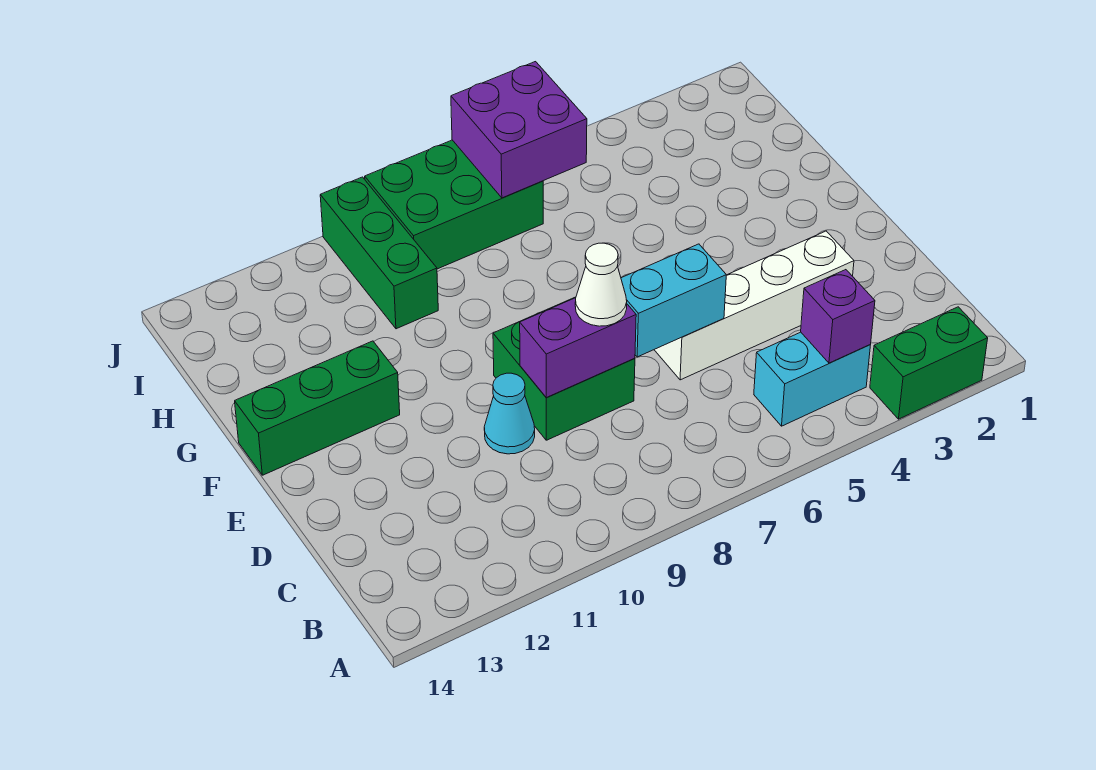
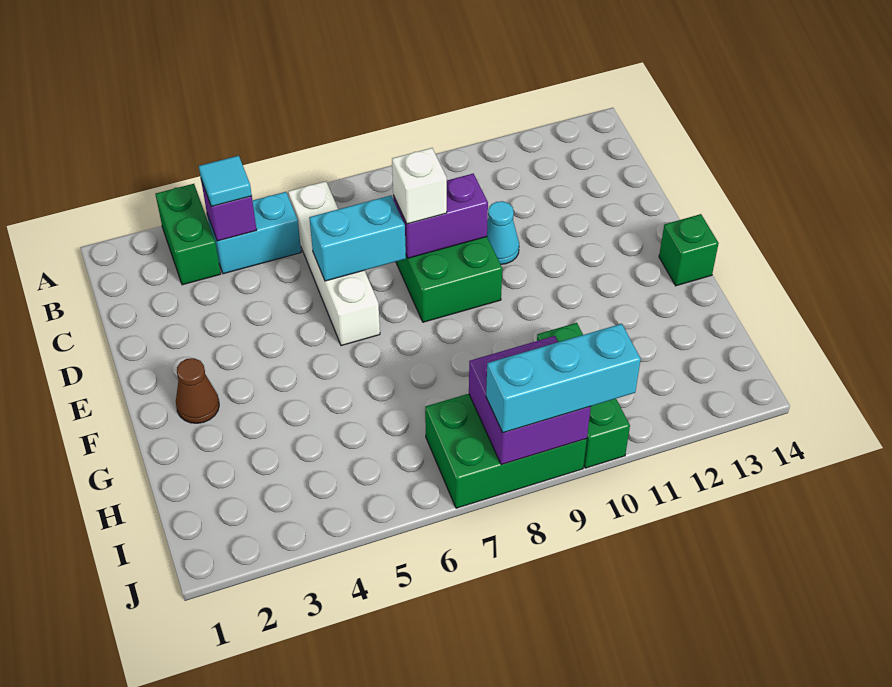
green 1x2 brick [870,307,988,419] -> green 1x2 brick turned to [155,184,221,285]
none -> cyan 1x1 tile [199,156,252,207]
white 1x4 brick [654,231,854,380] -> white 1x4 brick turned to [288,181,380,346]
white 1x1 cone [575,243,627,326] -> white 1x1 brick [392,148,447,224]
none -> brown 1x1 cone [176,358,219,423]
green 1x3 brick [235,341,400,475] -> green 1x1 brick [659,214,719,286]
purple 2x2 brick [451,62,587,198] -> purple 2x2 brick moved to [469,336,591,465]
none -> cyan 1x3 brick [486,324,641,433]

